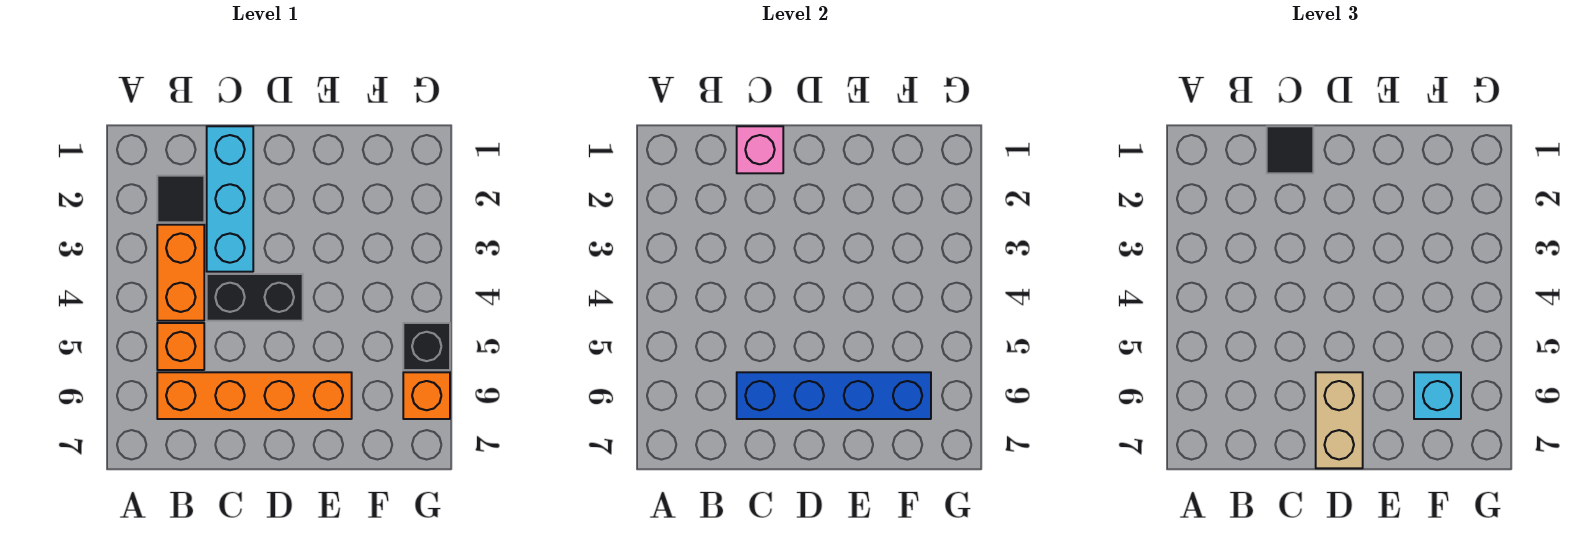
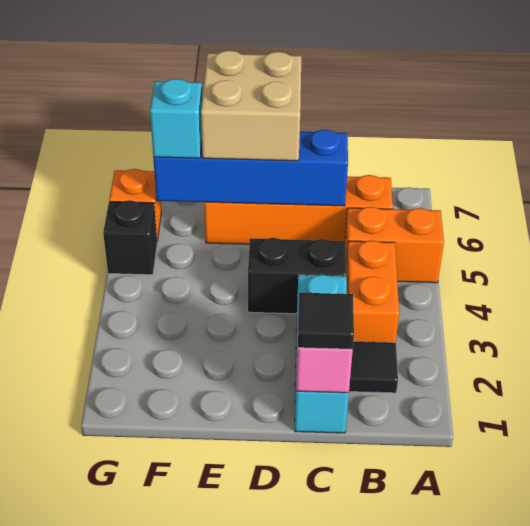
orange 1x1 brick [157,323,204,370] -> orange 1x2 brick [345,207,444,283]
tan 1x2 brick [1316,372,1363,468] -> tan 2x2 brick [201,50,301,161]

